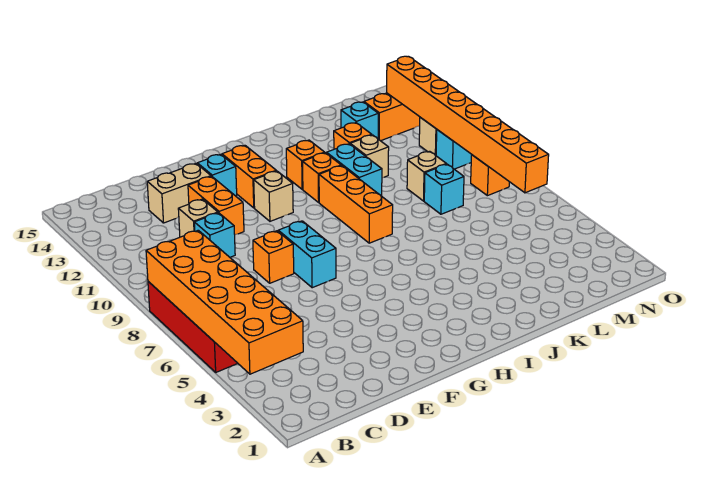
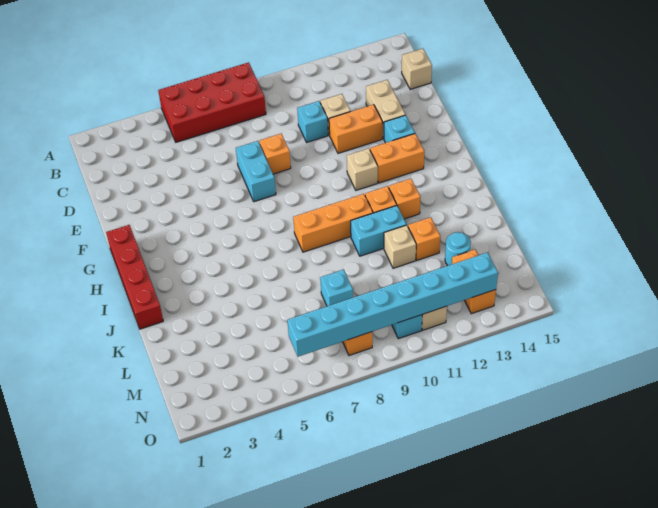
orange 2x6 brick [146,230,303,374] -> none
cyan 1x2 brick [278,221,336,288] -> cyan 1x2 brick turned to [236,141,276,202]
none -> red 1x4 brick [106,225,163,329]
tan 1x1 brick [407,151,446,201] -> tan 1x1 brick moved to [402,49,432,89]
cyan 1x1 brick [341,102,378,139] -> cyan 1x1 round brick [445,232,471,266]
orange 1x8 brick [387,56,549,193] -> cyan 1x8 brick [287,252,498,357]

